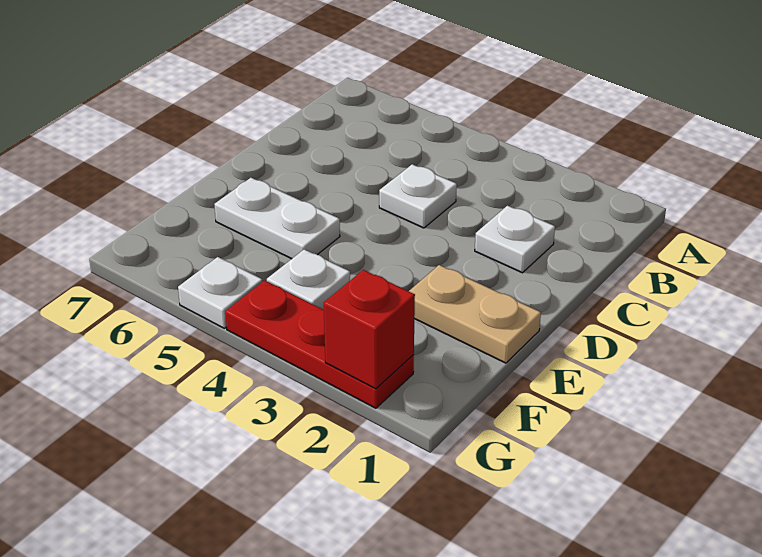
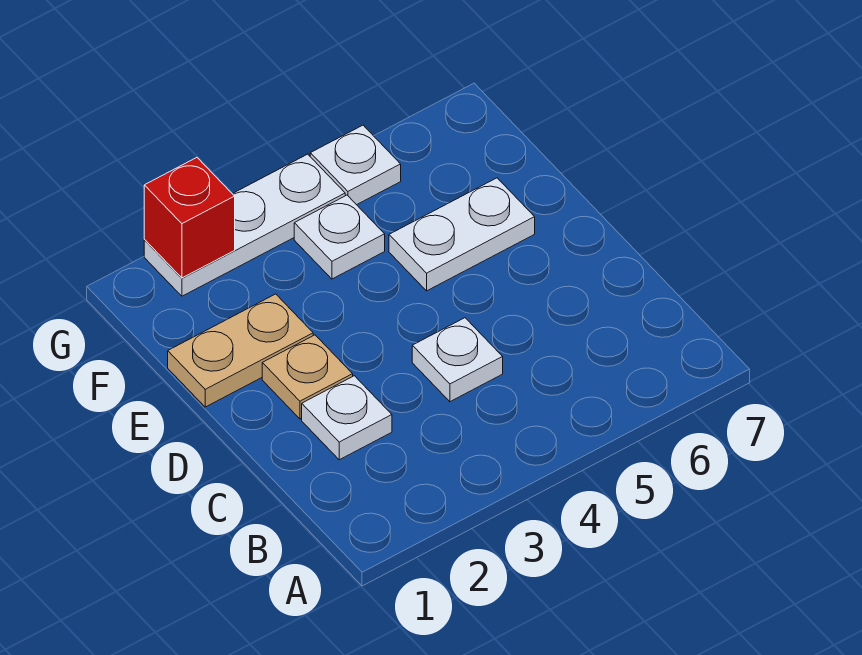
none -> tan 1x1 plate [262,335,353,419]
red 1x3 plate [225,280,414,408] -> white 1x3 plate [144,154,345,296]

